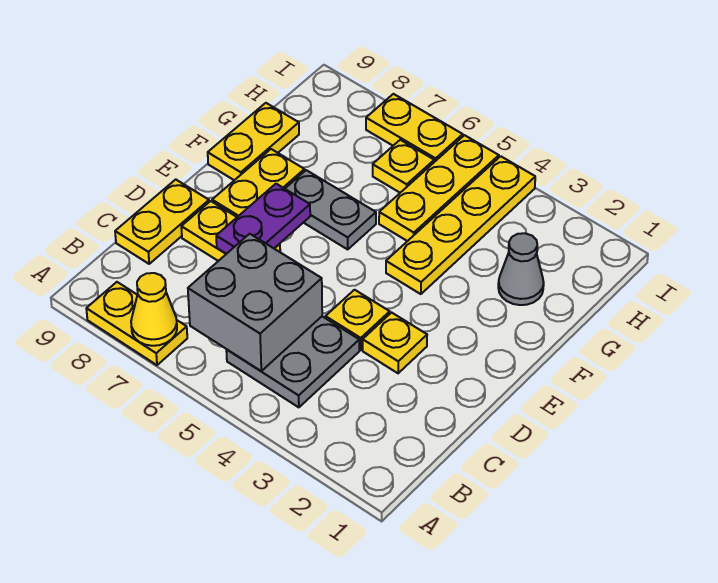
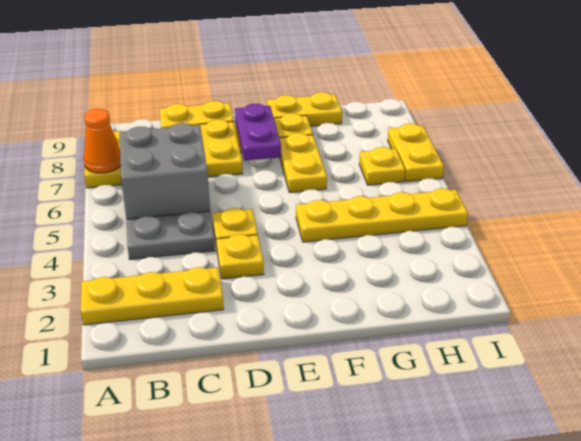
yellow 1x1 cone [131,273,177,346] -> orange 1x1 cone [84,109,121,173]
purple 1x2 plate [216,184,310,254] -> purple 1x2 plate turned to [235,104,281,161]
grey 1x2 plate [285,170,376,249] -> yellow 1x2 plate [279,133,327,193]
grey 1x1 cone [498,233,544,305] -> none
yellow 1x3 plate [379,135,499,241] -> yellow 1x3 plate moved to [81,267,224,325]

